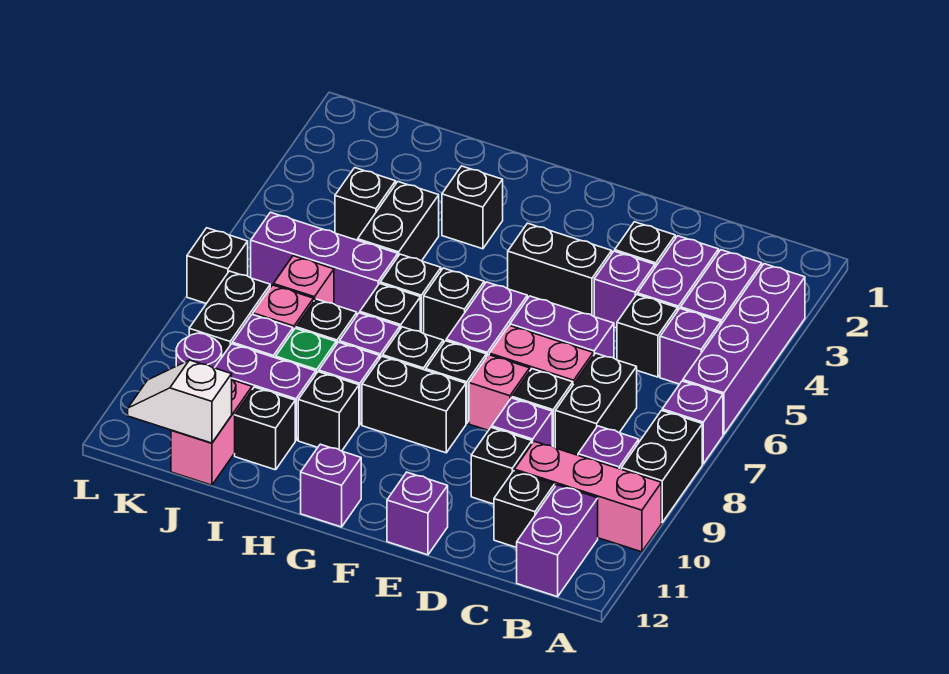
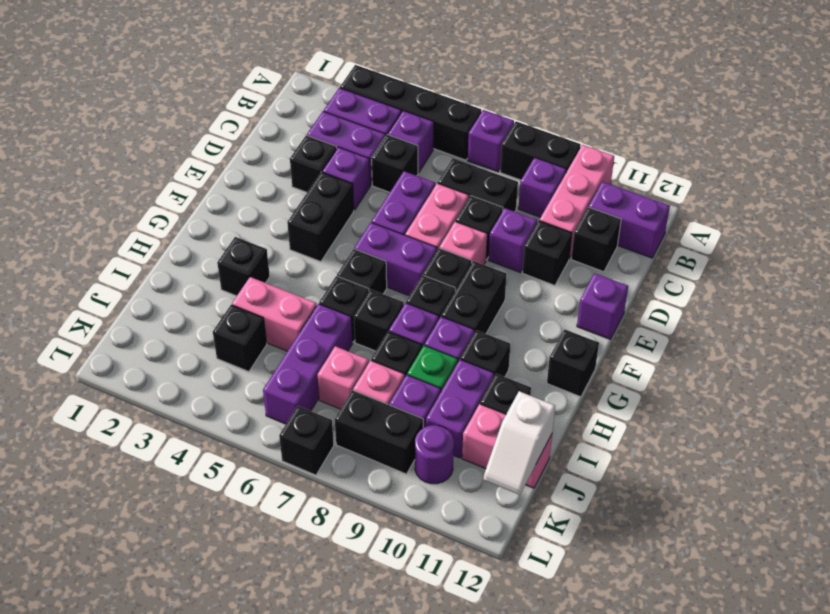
purple 1x4 brick [683,264,805,434] -> black 1x4 brick [340,65,481,160]
purple 1x1 brick [301,444,361,527] -> black 1x1 brick [547,329,599,397]
black 1x2 brick [358,182,439,261] -> pink 1x2 brick [232,277,317,351]

